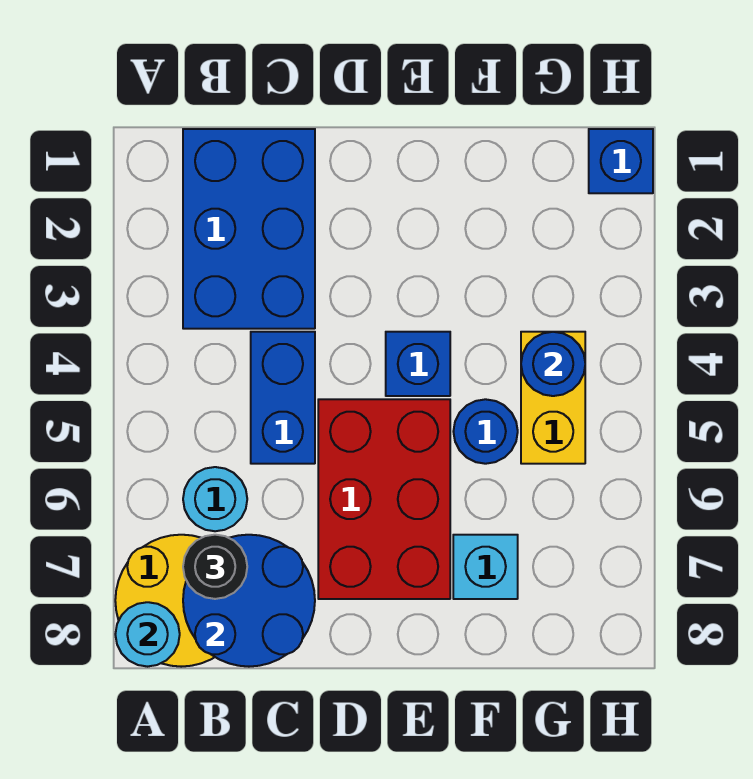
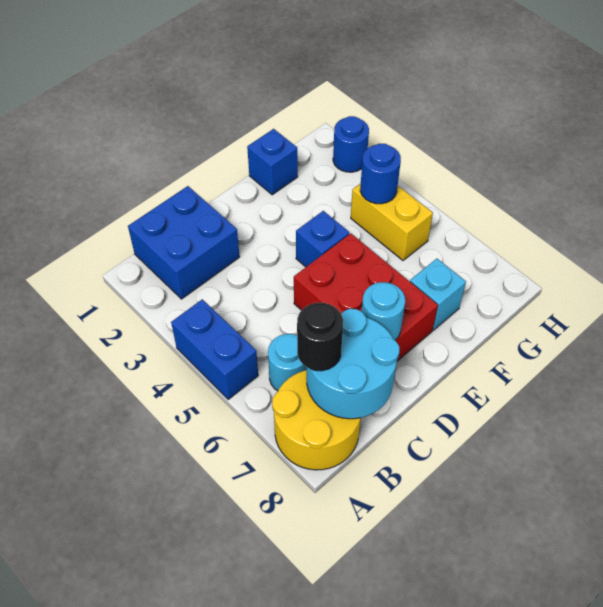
cyan 1x1 round brick [115,602,180,667] -> cyan 1x1 round brick moved to [362,282,405,340]
blue 2x3 brick [183,129,315,329] -> blue 2x2 brick [128,186,240,299]
blue 2x2 round brick [183,535,315,667] -> cyan 2x2 round brick [307,309,399,419]
blue 1x2 brick [251,332,315,464] -> blue 1x2 brick moved to [171,299,258,399]
blue 1x1 round brick [453,399,518,464] -> blue 1x1 round brick moved to [333,116,369,172]
blue 1x1 brick [589,129,653,193] -> blue 1x1 brick moved to [247,129,298,195]

